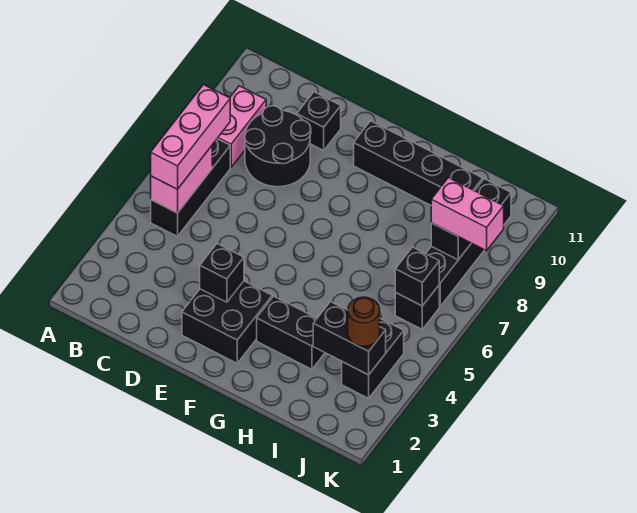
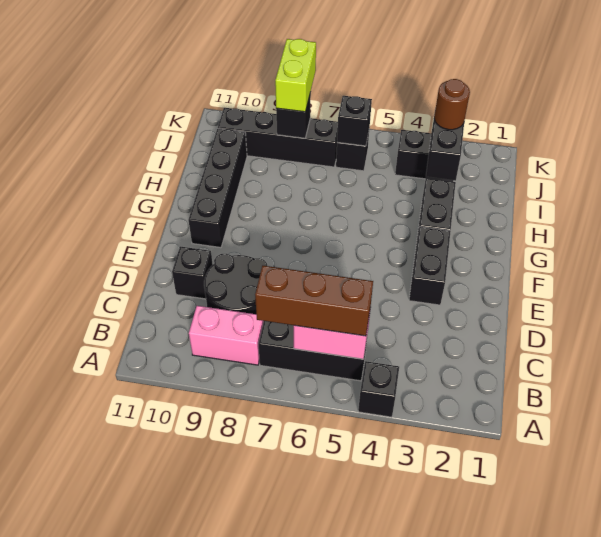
pink 1x3 brick [151,85,230,189] -> brown 1x3 brick [255,266,373,336]
black 2x2 brick [182,281,272,363] -> black 1x2 brick [409,227,451,305]
black 1x1 brick [200,244,244,302] -> black 1x1 brick moved to [358,361,399,417]
pink 1x2 brick [431,178,504,251] -> lime 1x2 brick [275,39,316,112]

